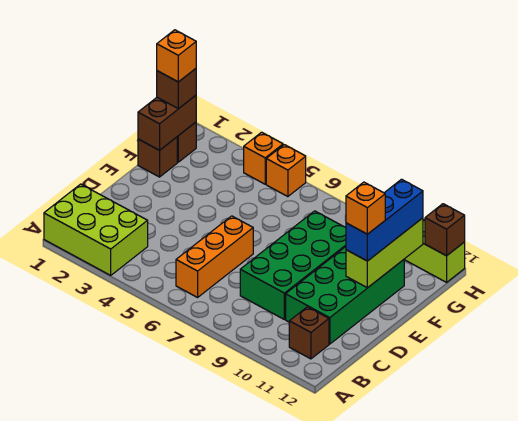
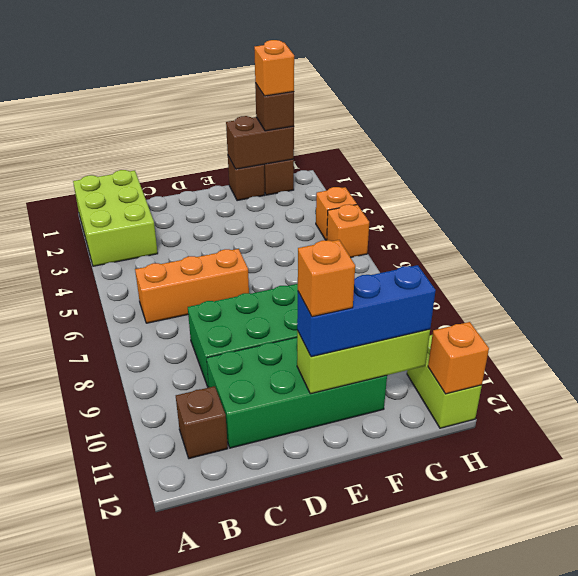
brown 1x1 brick [425,204,465,256] -> orange 1x1 brick [428,322,489,394]

